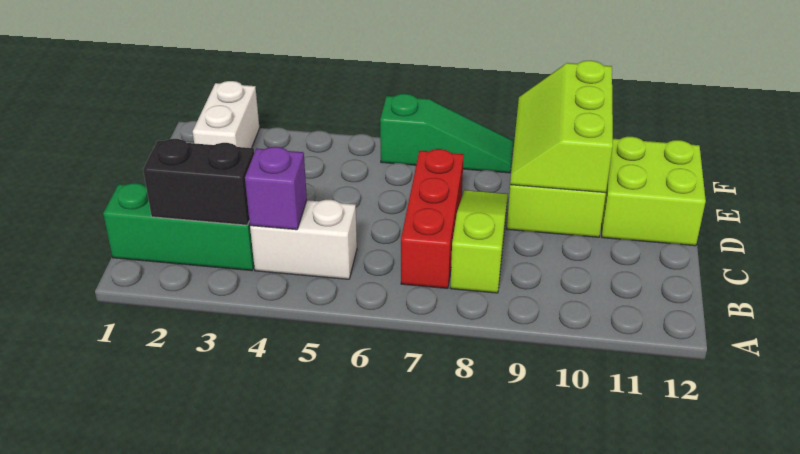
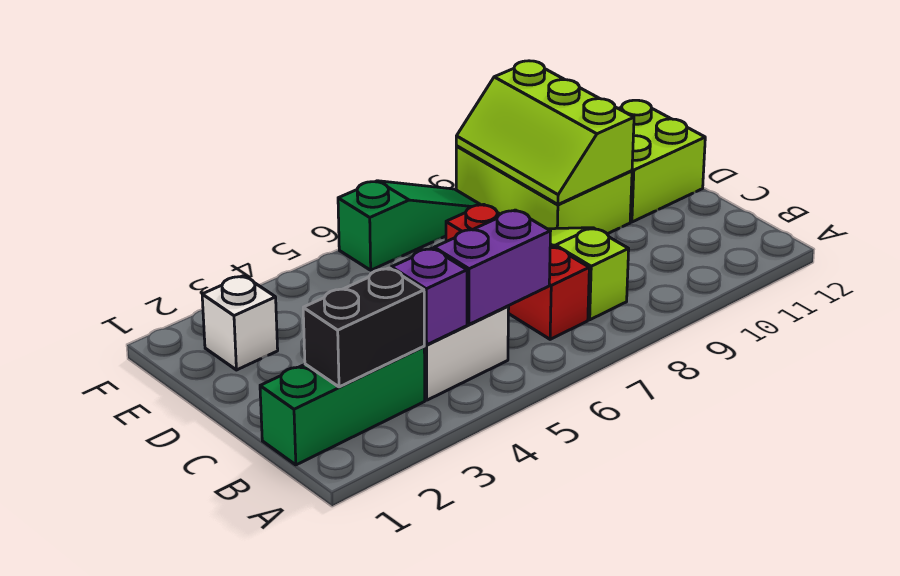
none -> purple 1x2 brick [434,210,551,324]
white 1x2 brick [193,81,259,148] -> white 1x1 brick [202,276,278,370]

